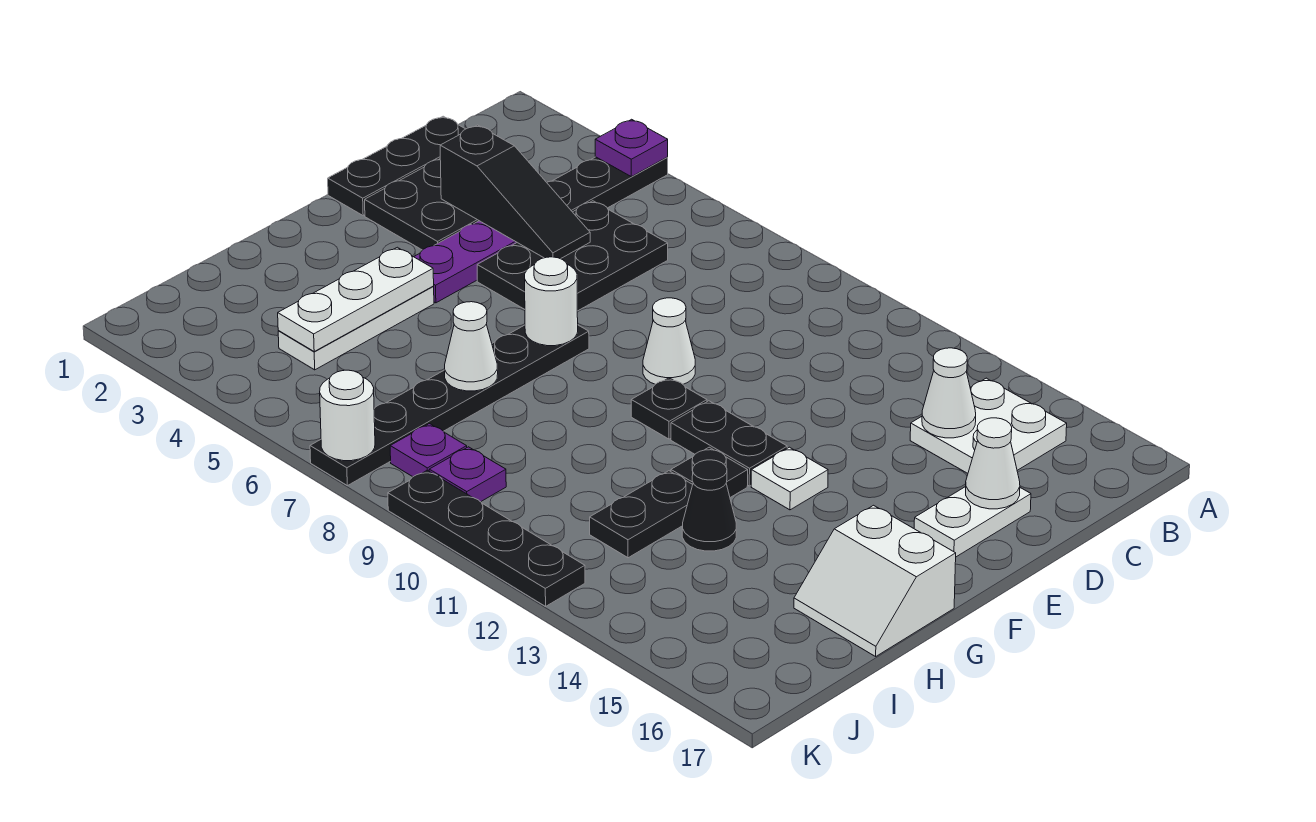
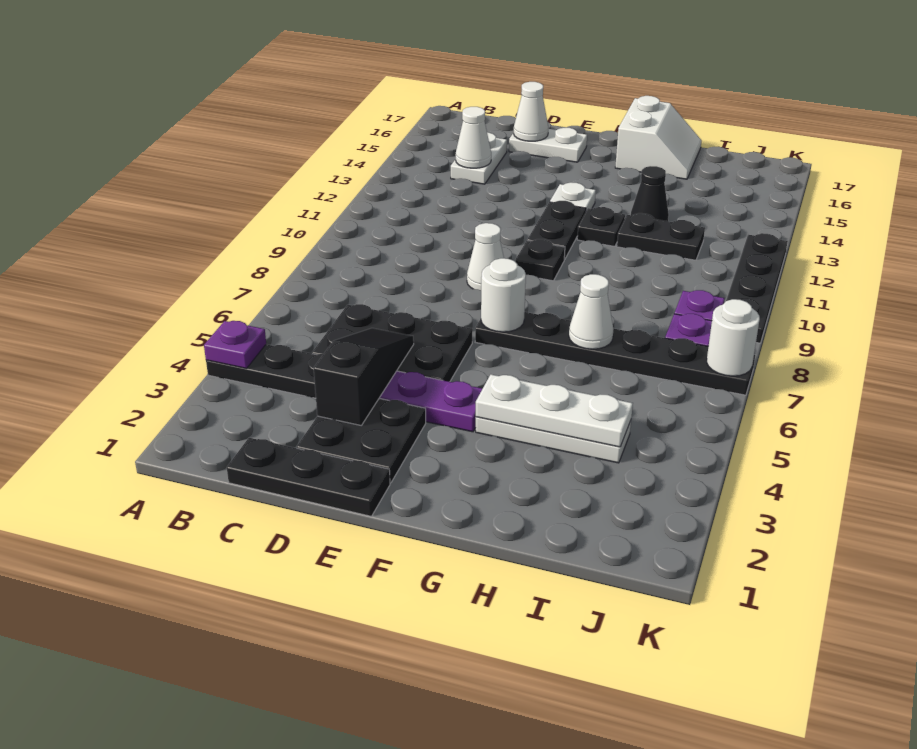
white 2x2 plate [910,378,1067,473] -> white 1x2 plate [451,132,507,184]

